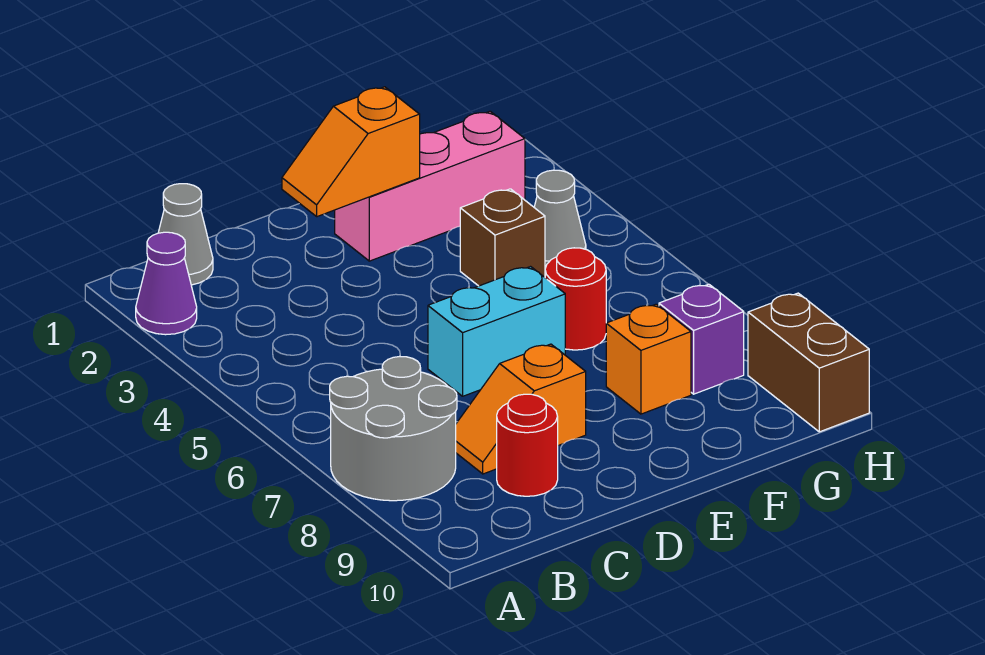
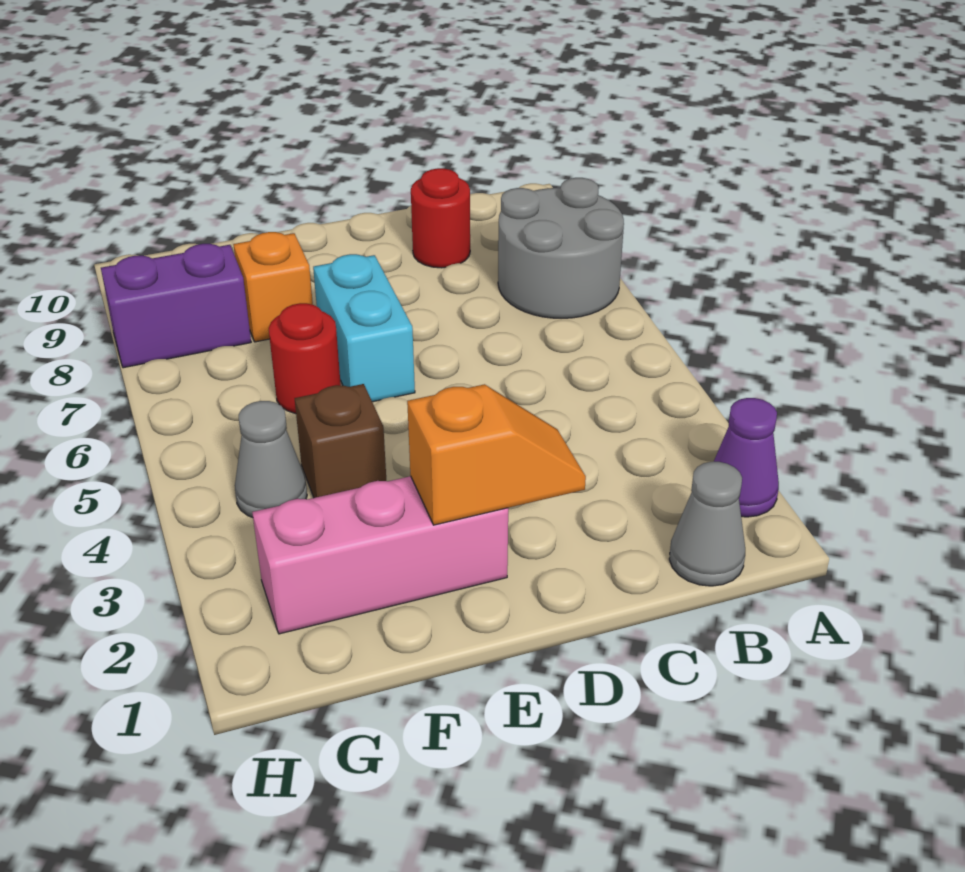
orange 1x2 slope [456,344,586,474] -> none
cyan 1x2 brick [428,267,565,396] -> cyan 1x2 brick turned to [313,254,415,402]
purple 1x1 brick [659,284,744,394] -> purple 1x2 brick [101,244,251,368]
brown 1x2 brick [748,293,869,432] -> none

